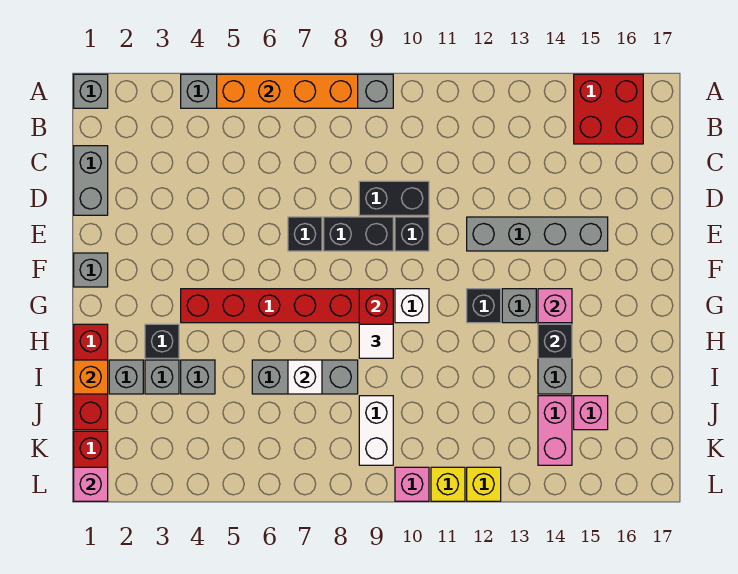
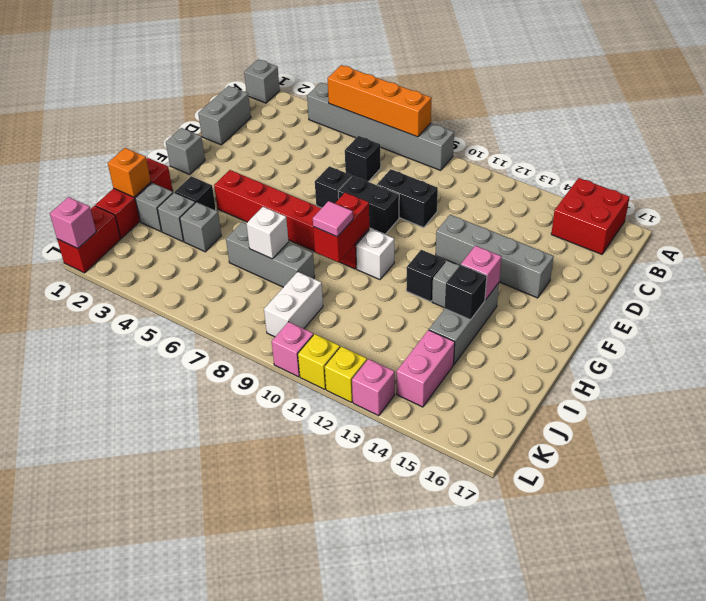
black 1x1 brick [395,217,429,251] -> black 1x1 brick moved to [345,136,381,182]
white 1x1 tile [359,324,393,358] -> pink 1x1 tile [313,201,353,237]
pink 1x1 brick [574,396,608,430] -> pink 1x1 brick moved to [352,359,395,416]

